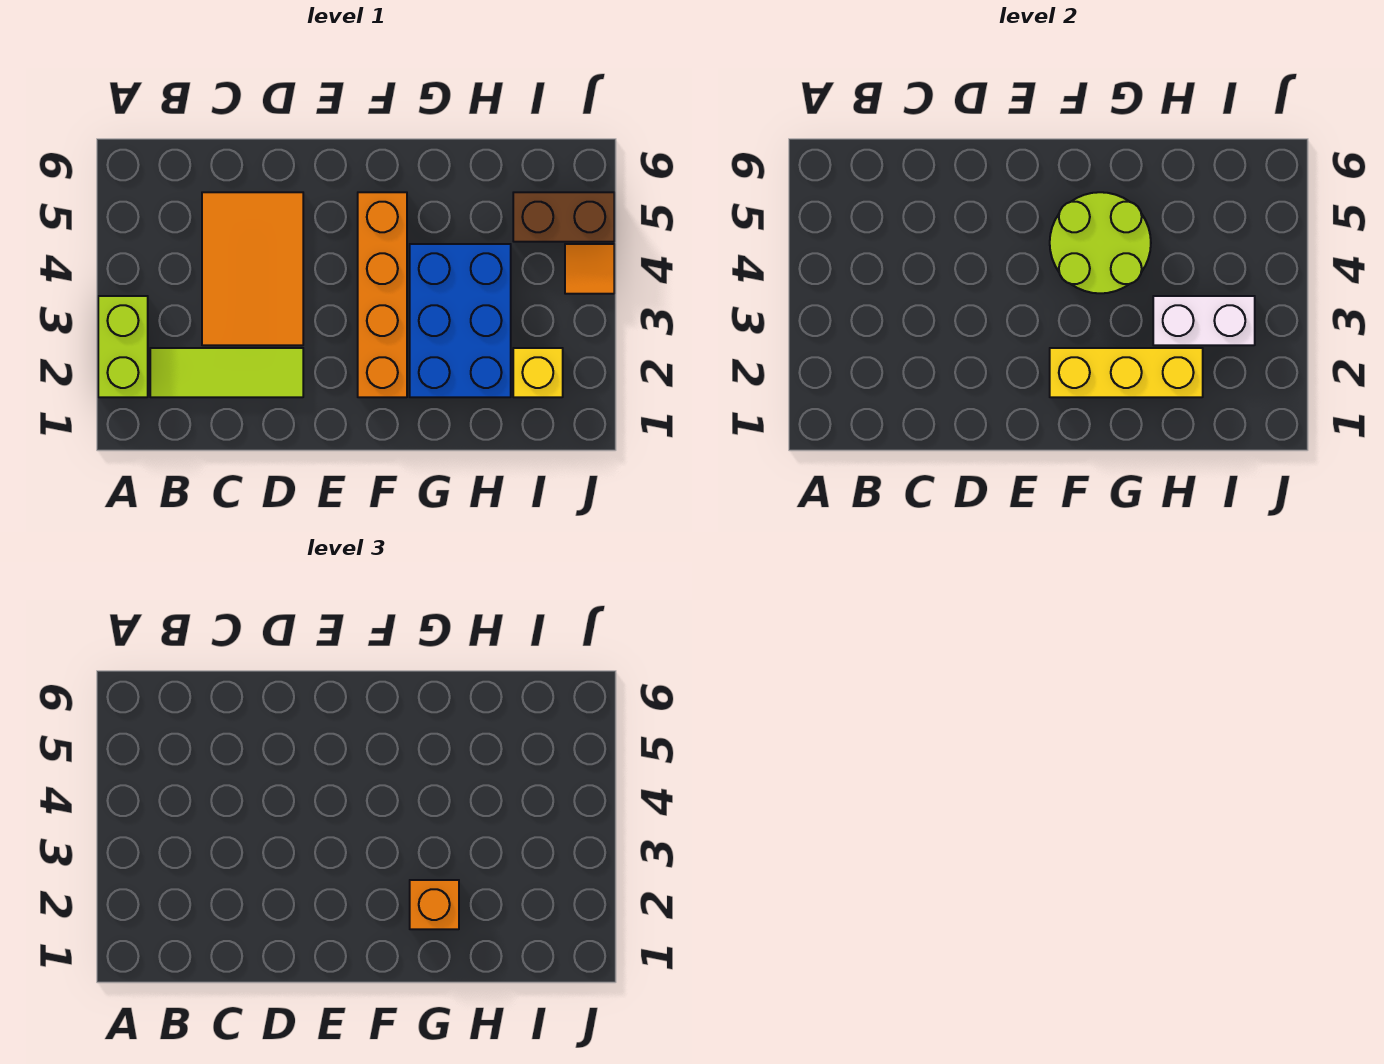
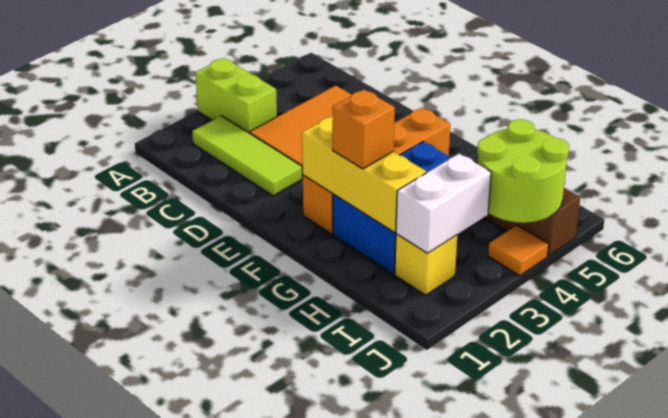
lime 1x2 brick [98,296,148,397] -> lime 1x2 brick turned to [195,58,277,133]
lime 2x2 round brick [1050,192,1151,293] -> lime 2x2 round brick moved to [477,119,569,223]
white 1x2 brick [1153,296,1255,345] -> white 1x2 brick turned to [396,154,491,253]

